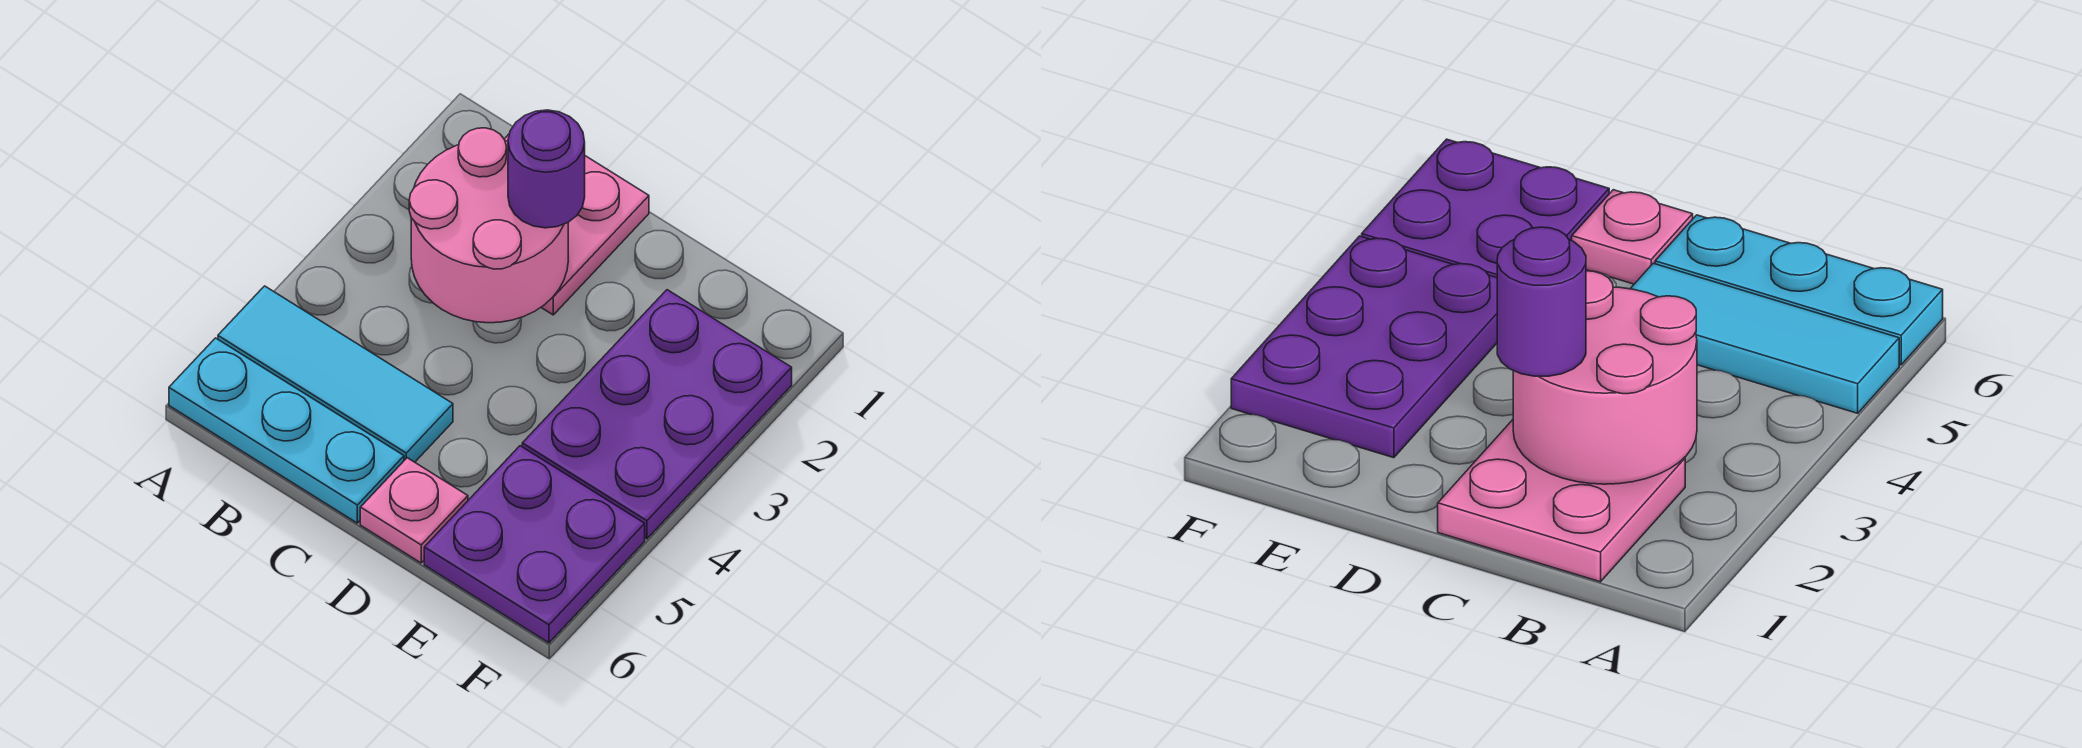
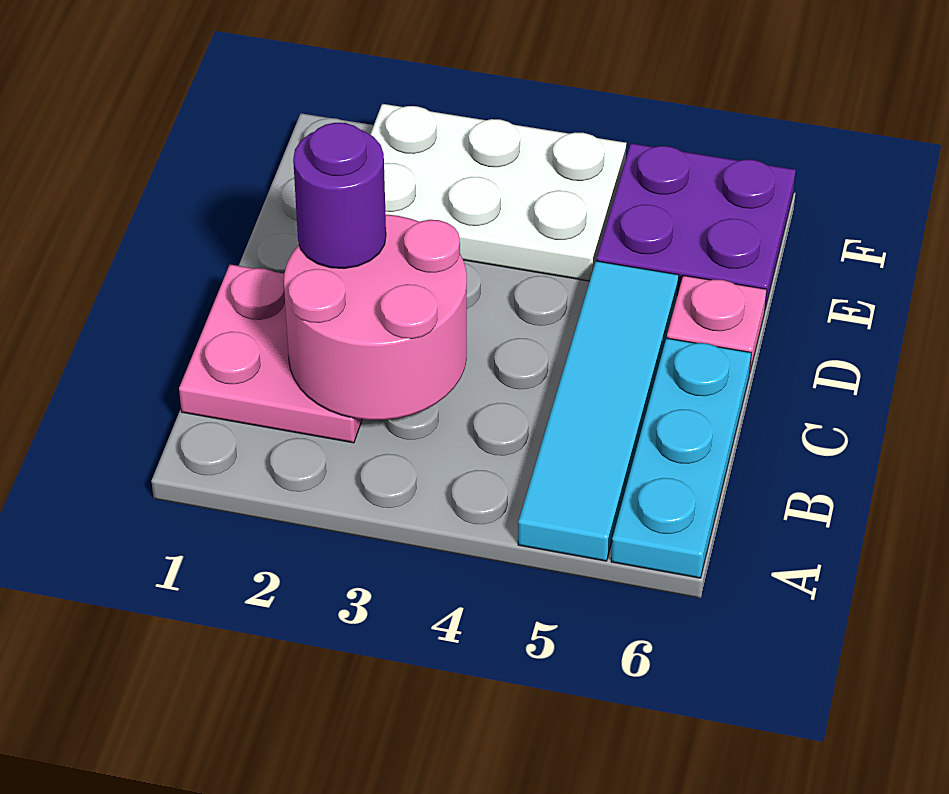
cyan 1x3 tile [218,286,453,462] -> cyan 1x4 tile [518,261,679,561]
purple 2x3 plate [522,290,792,539] -> white 2x3 plate [370,104,626,281]

